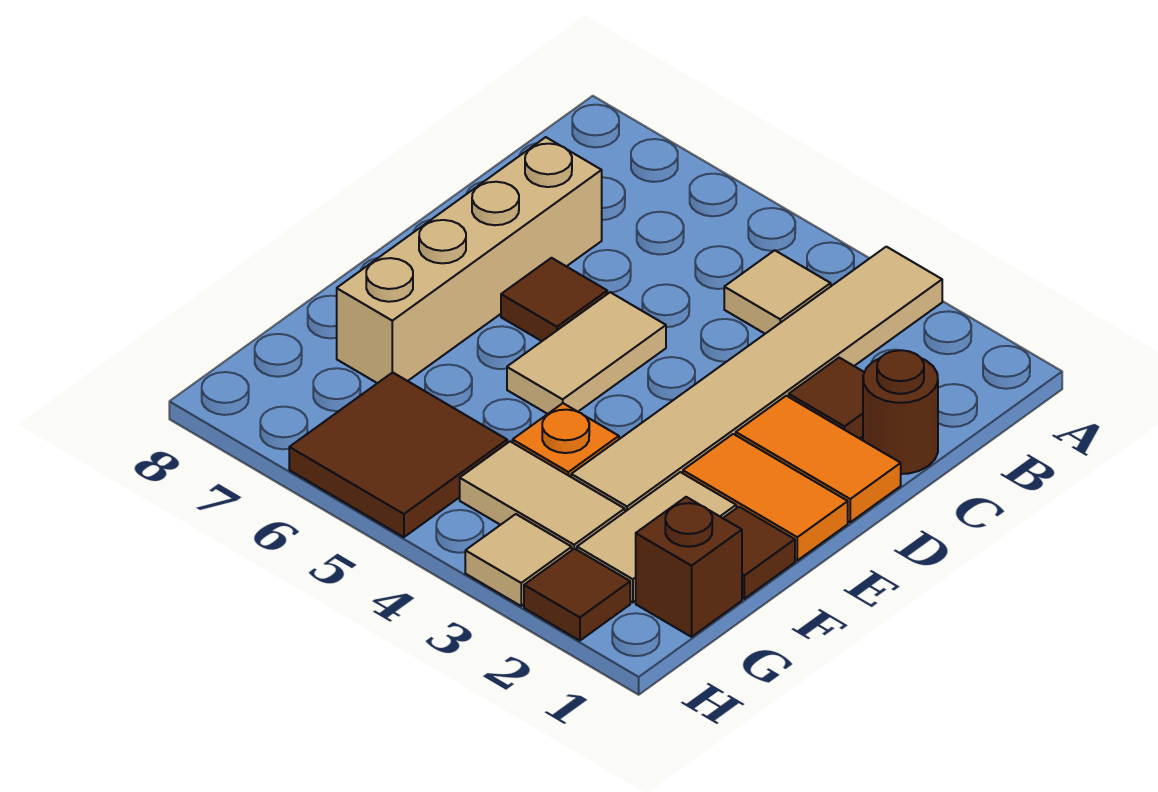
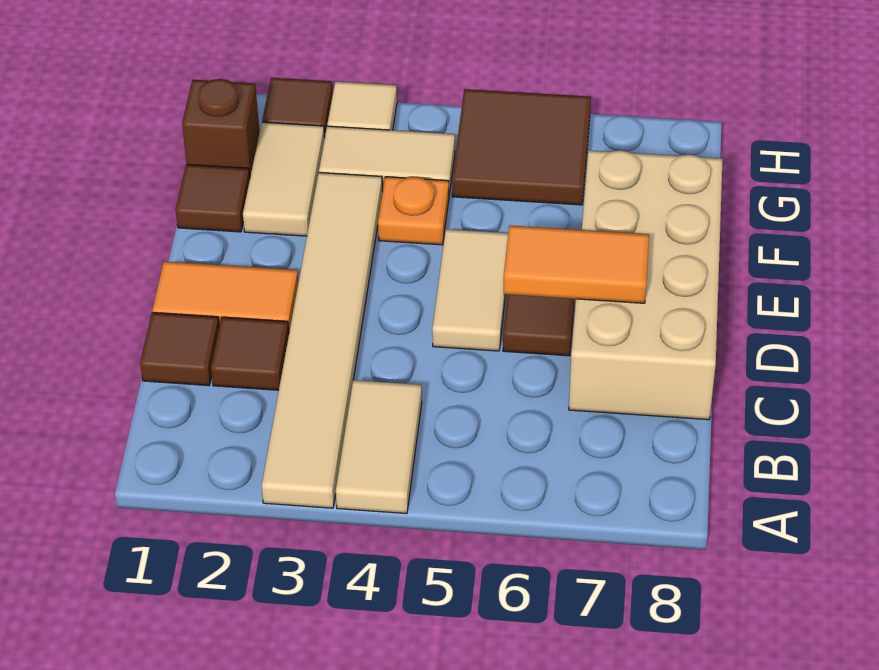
tan 1x1 tile [724,250,831,334] -> tan 1x2 tile [336,380,422,514]
brown 1x1 round brick [863,350,938,474] -> brown 1x1 tile [140,313,219,386]
tan 1x4 brick [337,137,602,383] -> tan 2x4 brick [569,150,723,420]
orange 1x2 tile [683,434,848,560] -> orange 1x2 tile moved to [504,225,649,303]

